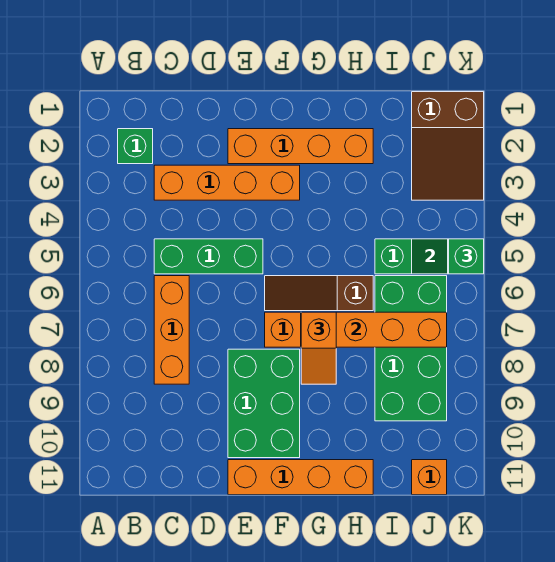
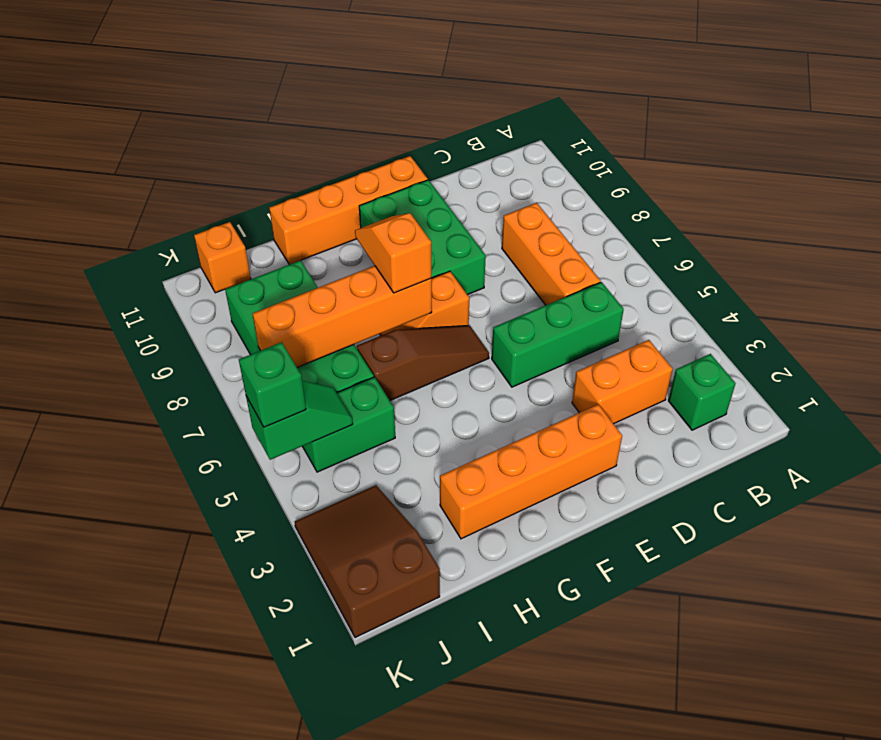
orange 1x4 brick [154,165,300,200] -> orange 1x2 brick [572,340,673,424]

